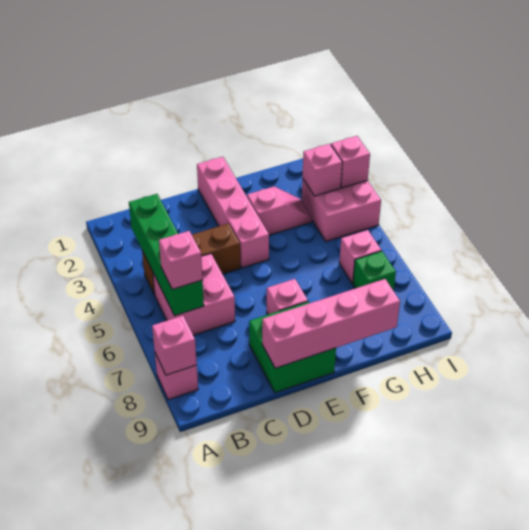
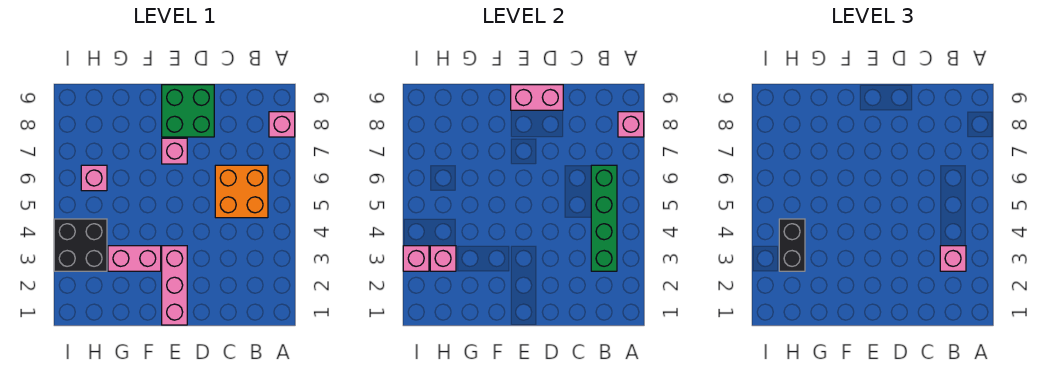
brown 1x3 brick [142,224,240,295] -> none
pink 2x2 brick [153,254,235,335] -> orange 2x2 brick [215,165,268,218]
pink 1x1 brick [159,231,203,289] -> pink 1x1 brick moved to [940,246,966,271]
pink 1x4 brick [262,279,400,368] -> pink 1x2 brick [511,85,563,110]
pink 1x4 brick [197,157,269,268] -> pink 1x3 brick [162,246,187,325]
pink 1x2 slope [247,187,312,235] -> pink 1x2 brick [108,246,161,271]
pink 2x2 brick [302,178,381,242] -> black 2x2 brick [54,219,107,271]
none -> black 1x2 brick [779,219,805,271]
green 1x1 brick [353,251,396,291] -> none

